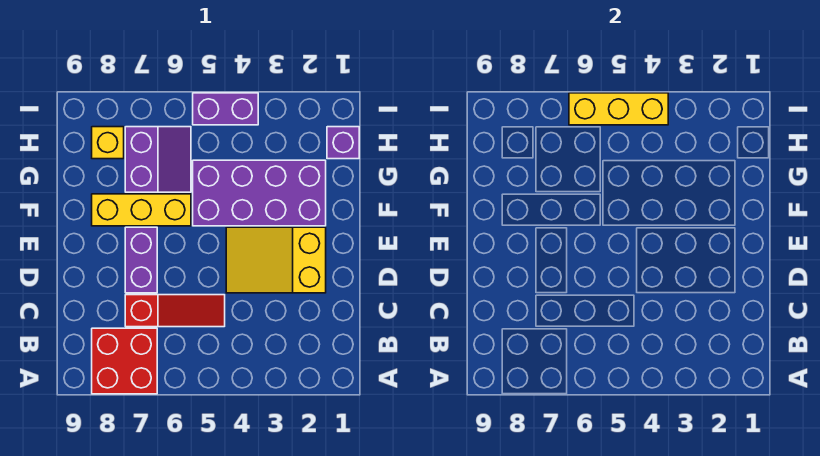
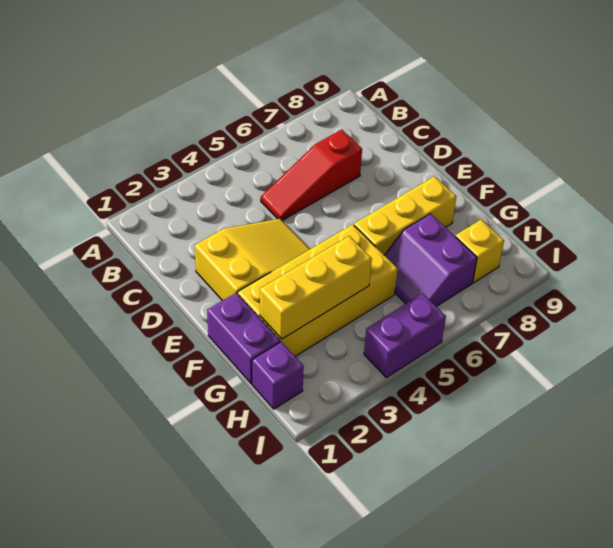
red 2x2 brick [92,328,157,394] -> none
purple 1x2 brick [125,227,157,293] -> purple 1x2 brick moved to [207,293,280,384]
purple 2x4 brick [193,160,326,226] -> yellow 2x4 brick [238,224,398,356]
yellow 1x3 brick [569,93,668,125] -> yellow 1x3 brick moved to [260,236,372,339]

